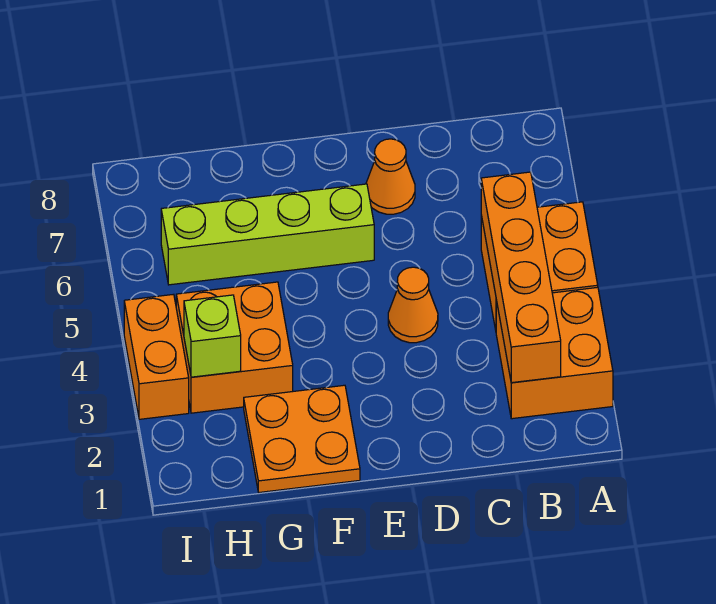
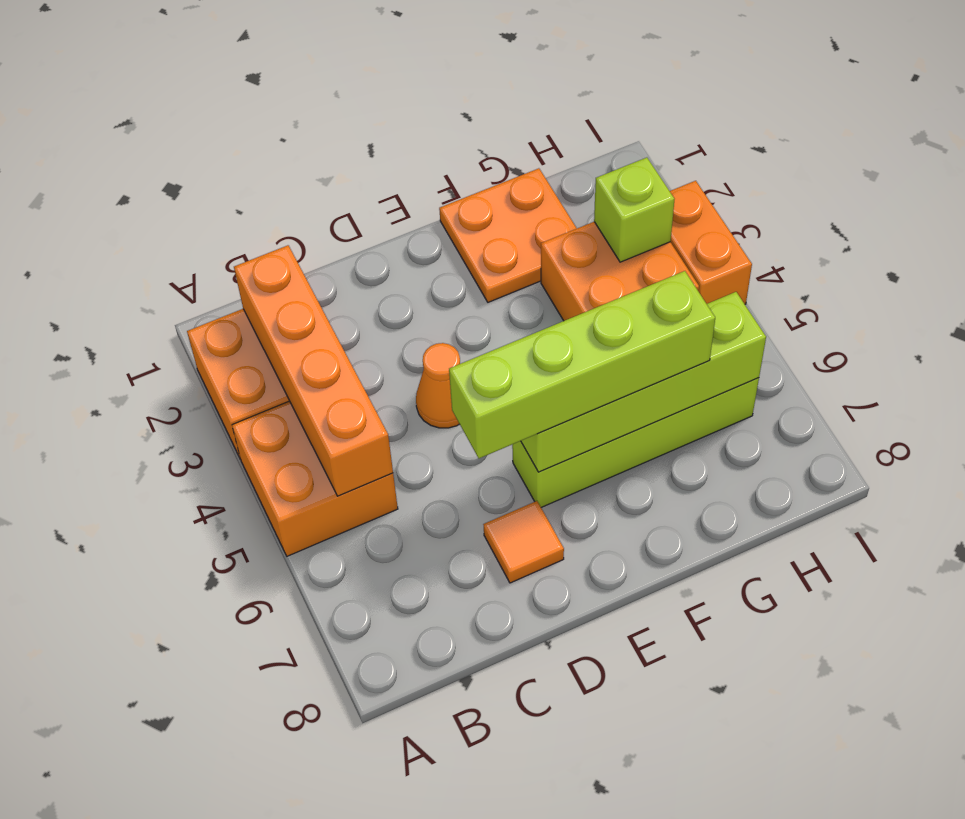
none -> lime 1x4 brick [449,271,715,458]
orange 1x1 cone [366,139,415,214] -> orange 1x1 tile [483,501,564,583]
none -> lime 1x4 brick [521,292,766,472]

